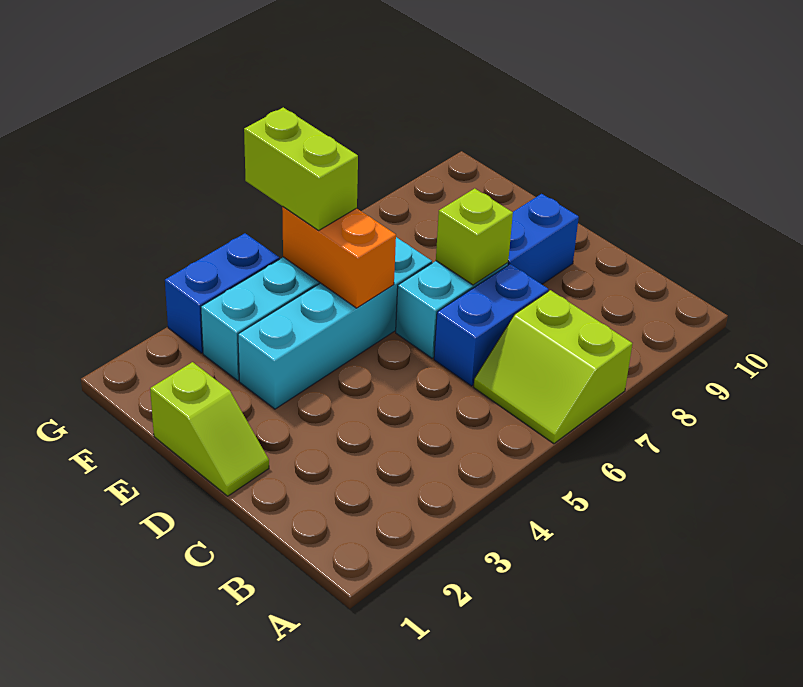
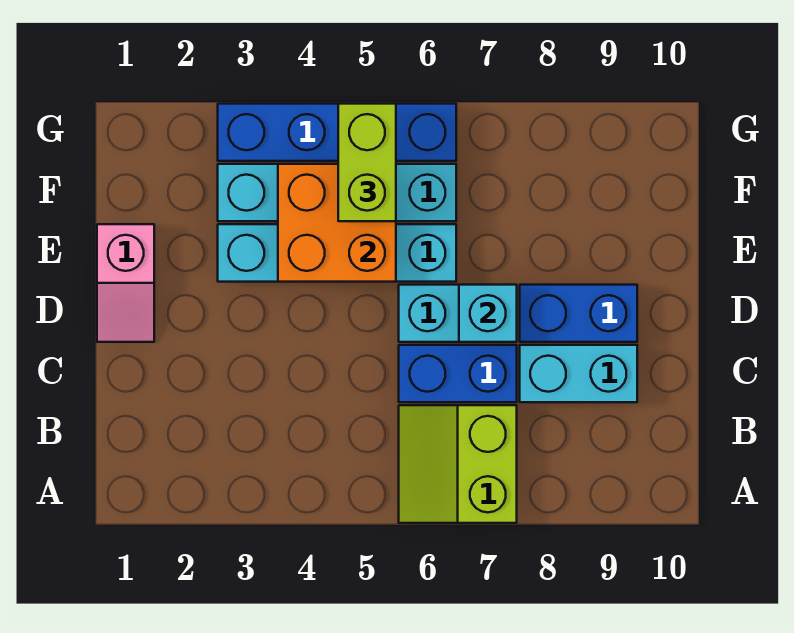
none -> cyan 1x2 brick [520,345,637,402]
lime 1x2 slope [150,362,269,496] -> pink 1x2 slope [97,224,154,342]
lime 1x1 brick [436,188,513,285] -> cyan 1x1 brick [459,285,517,342]
orange 1x2 brick [282,207,396,308] -> orange 2x2 brick [278,164,396,282]
blue 1x2 brick [165,233,279,353] -> blue 1x4 brick [218,104,456,161]

